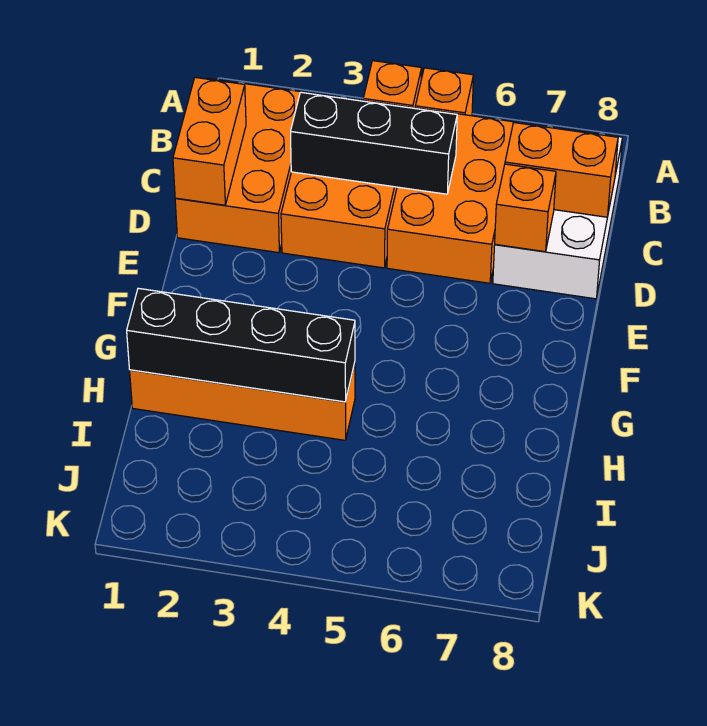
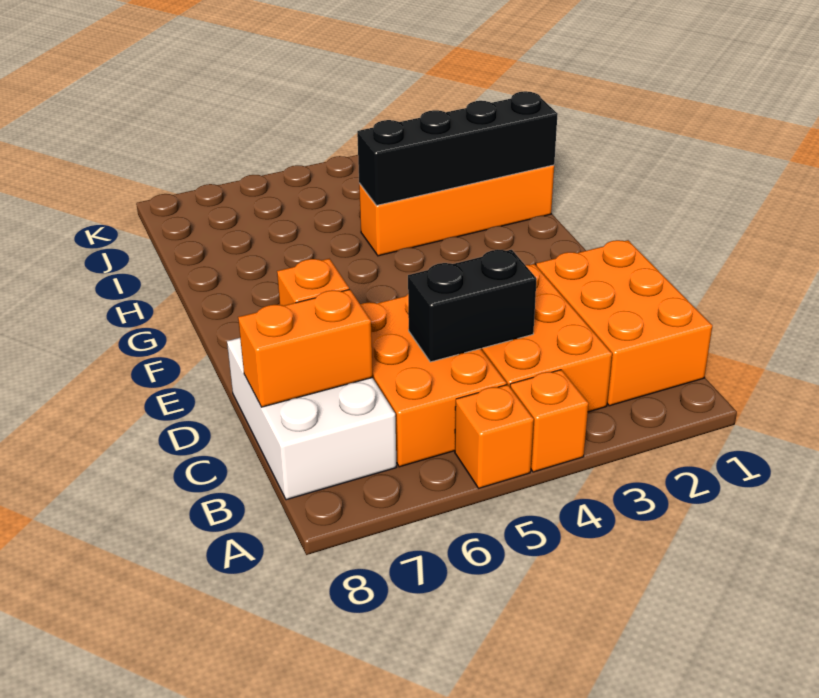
orange 1x2 brick [173,78,246,205] -> none
black 1x3 brick [291,92,457,194] -> black 1x2 brick [408,250,537,362]

